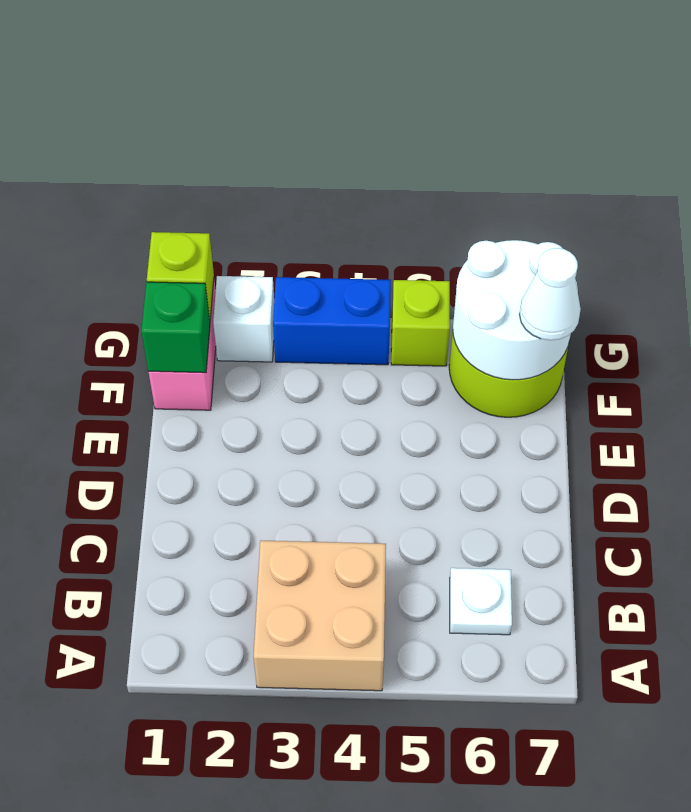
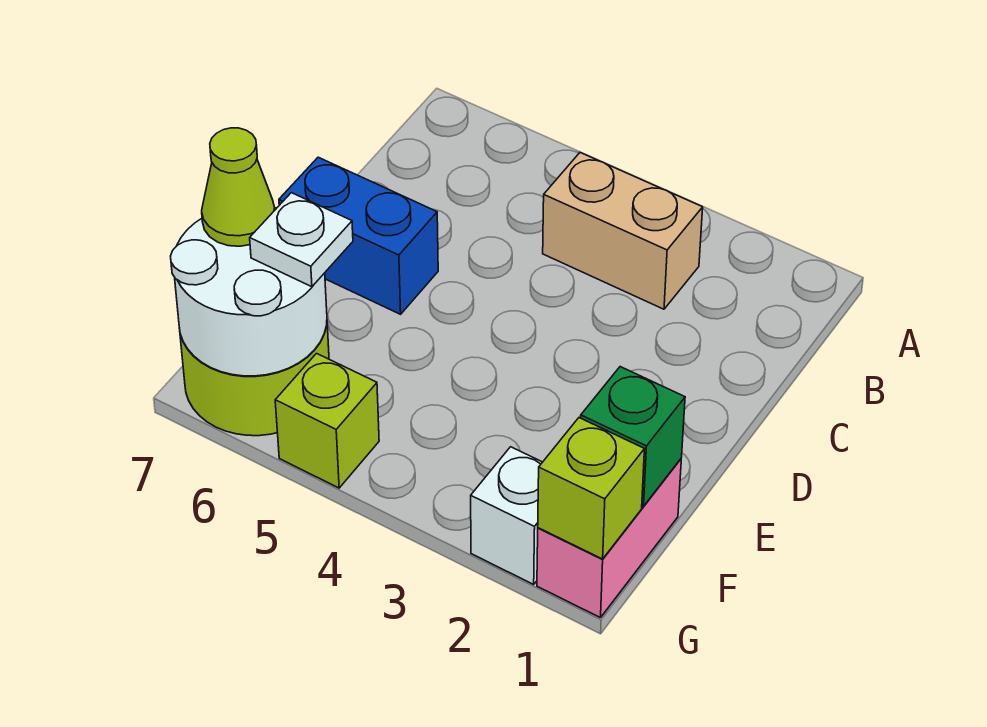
tan 2x2 brick [254,541,386,691] -> tan 1x2 brick [543,153,703,309]
white 1x1 plate [450,568,512,635] -> white 1x1 plate moved to [250,193,353,287]
white 1x1 cone [519,248,581,340] -> lime 1x1 cone [202,128,275,246]
blue 1x2 brick [273,277,391,365] -> blue 1x2 brick moved to [279,157,438,314]

